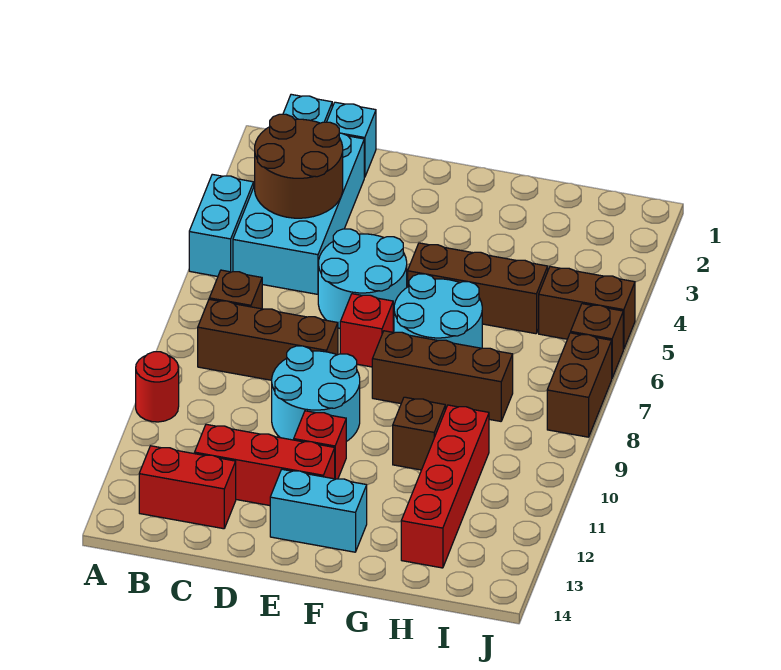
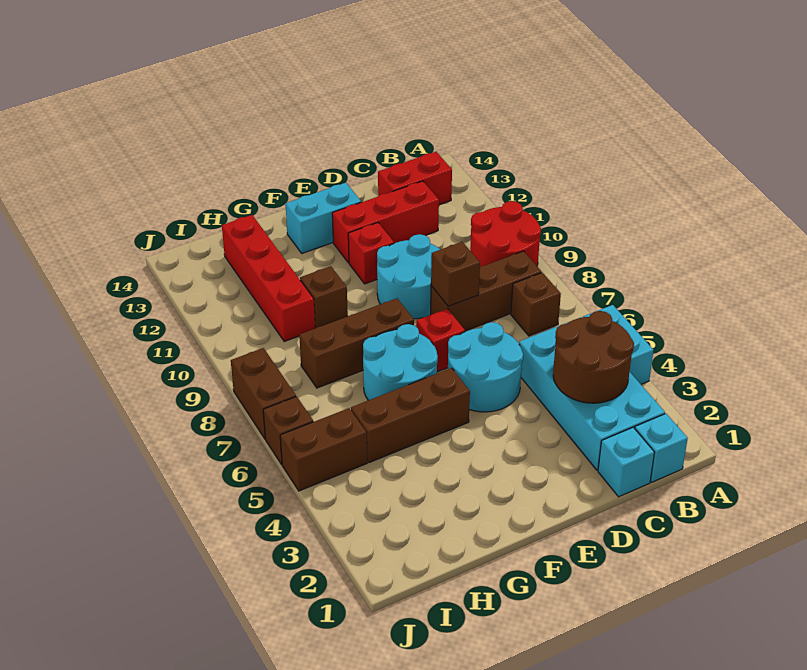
red 1x1 round brick [136,352,179,422] -> red 2x2 round brick [470,201,541,267]
none -> brown 1x1 brick [431,242,480,306]

